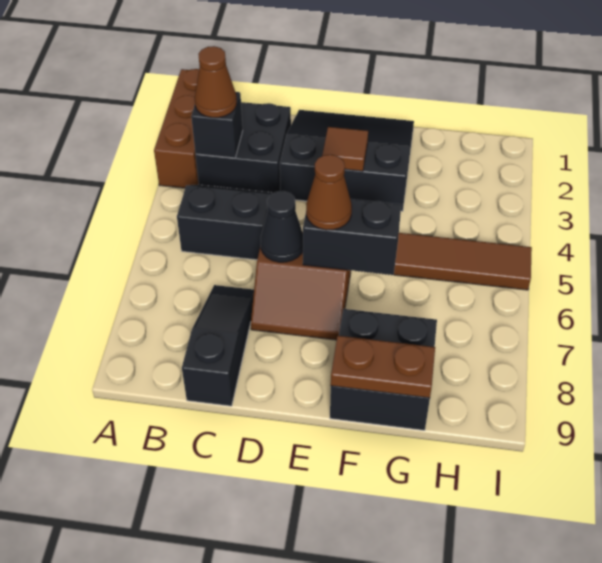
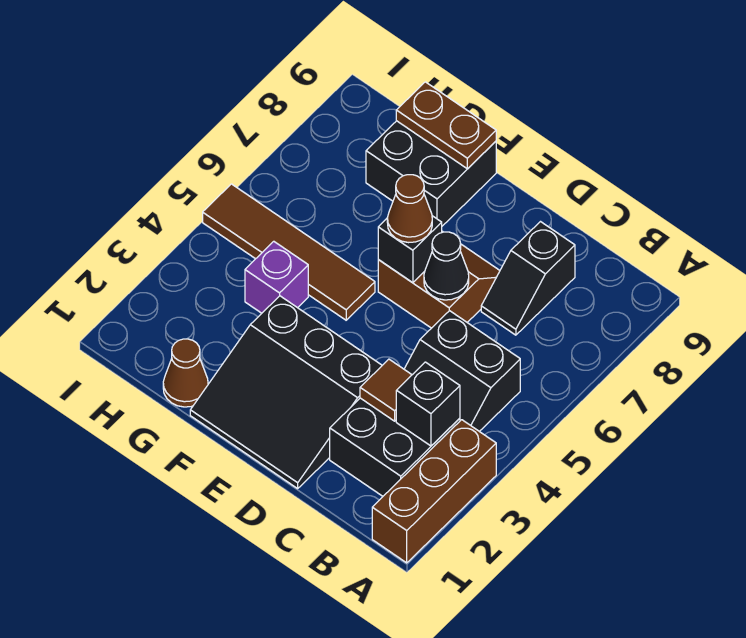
brown 1x1 cone [195,46,237,118] -> brown 1x1 cone moved to [163,339,208,407]
black 1x3 slope [182,285,254,406] -> black 1x2 slope [481,222,575,335]
brown 1x1 tile [322,127,368,171] -> brown 1x1 tile moved to [360,359,412,421]
black 1x2 brick [303,199,401,275] -> black 1x1 brick [378,216,442,283]
none -> purple 1x1 brick [245,241,308,313]

